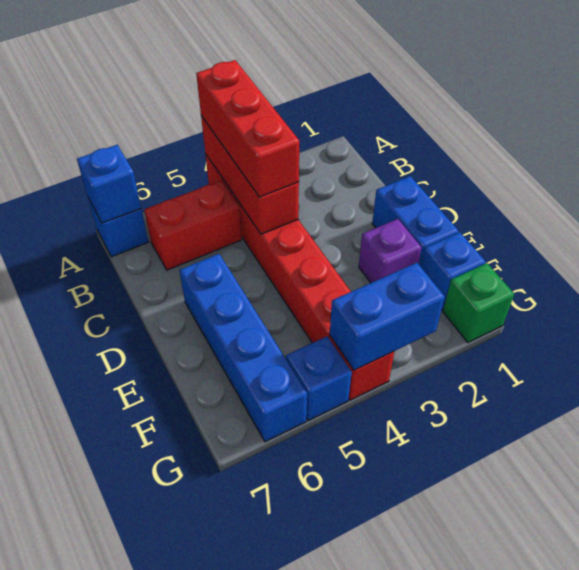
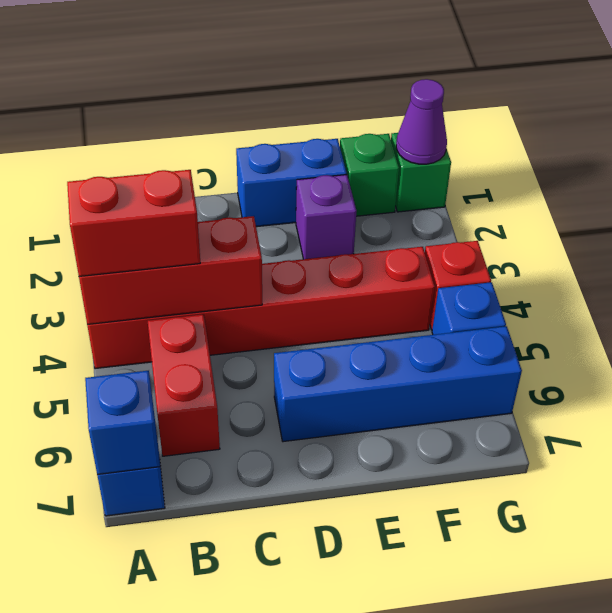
red 1x3 brick [196,60,299,197] -> red 1x2 brick [67,170,200,276]
blue 1x1 brick [421,232,486,310] -> green 1x1 brick [340,134,399,216]
none -> purple 1x1 cone [396,79,447,164]
blue 1x2 brick [330,263,445,370] -> none

